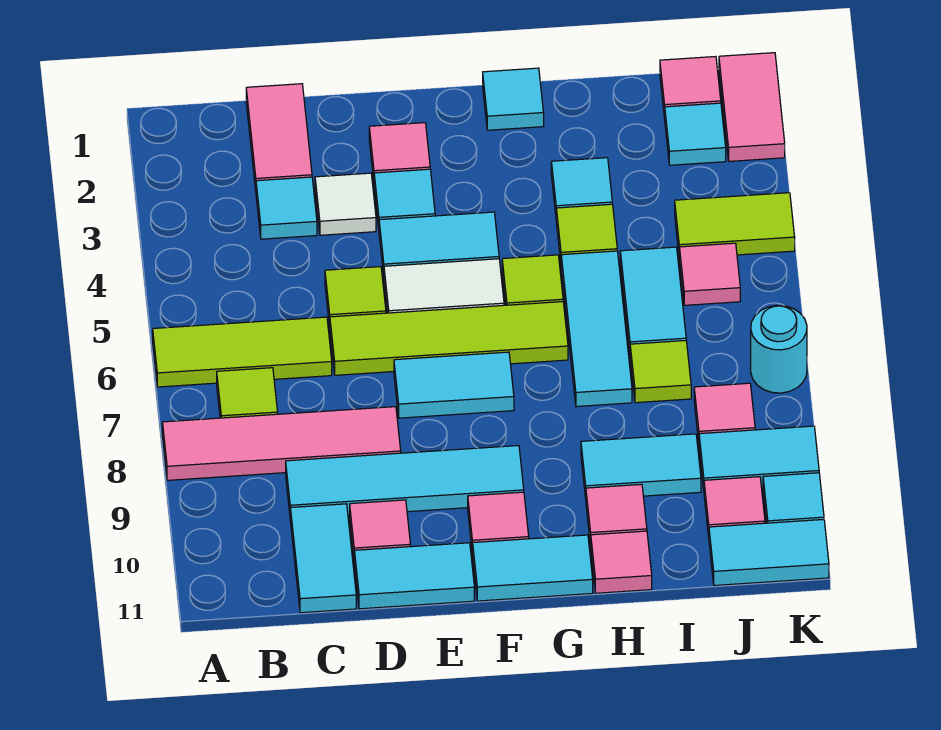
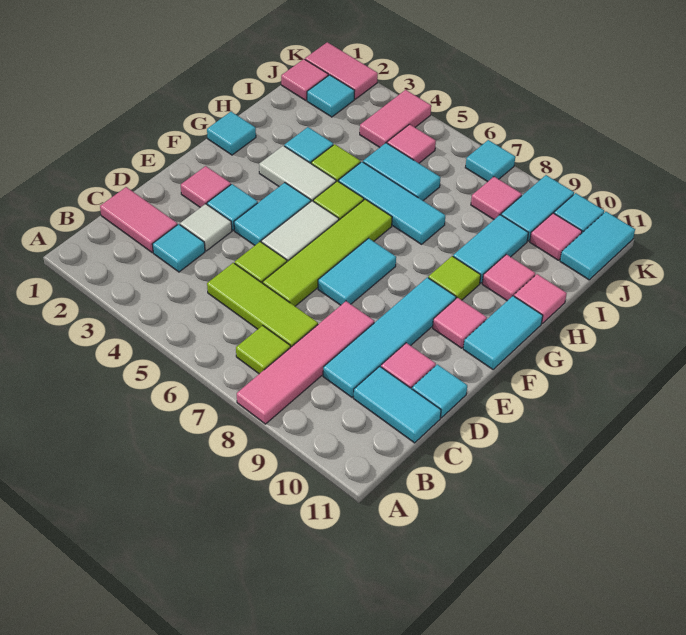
lime 1x3 tile [153,317,332,387] -> lime 1x3 tile turned to [207,263,318,347]
cyan 1x2 tile [354,543,474,609] -> cyan 1x1 tile [412,364,467,418]
none -> white 1x2 tile [259,146,336,201]
lime 1x1 tile [630,341,691,403] -> lime 1x1 tile moved to [428,256,481,300]
lime 1x2 tile [675,193,795,255] -> pink 1x2 tile [360,90,431,147]
cyan 1x1 round brick [751,305,807,393] -> cyan 1x1 tile [465,140,515,182]

